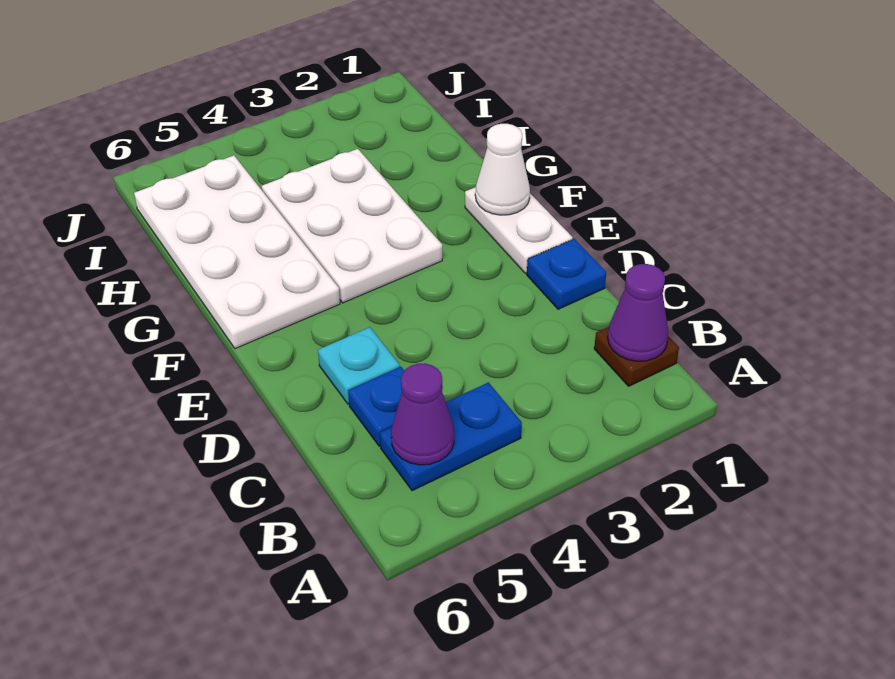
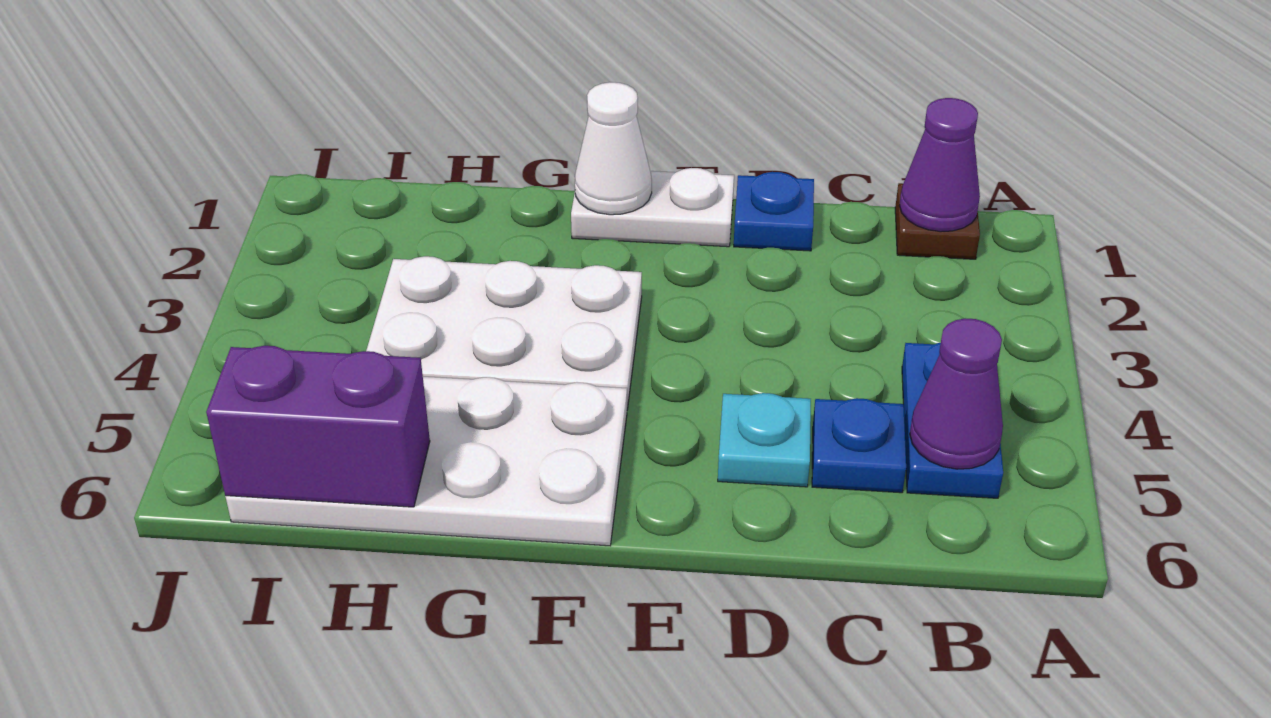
none -> purple 1x2 brick [206,346,430,507]

